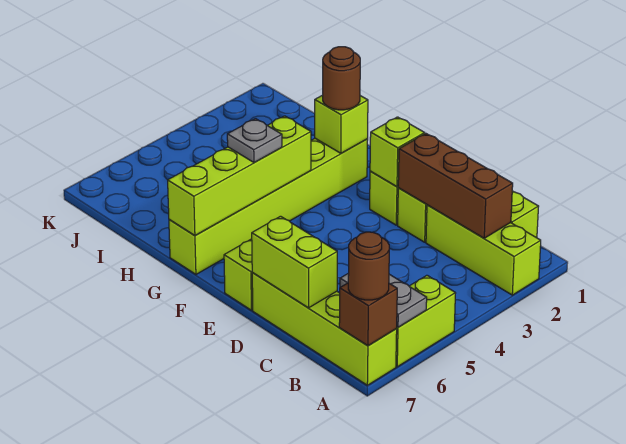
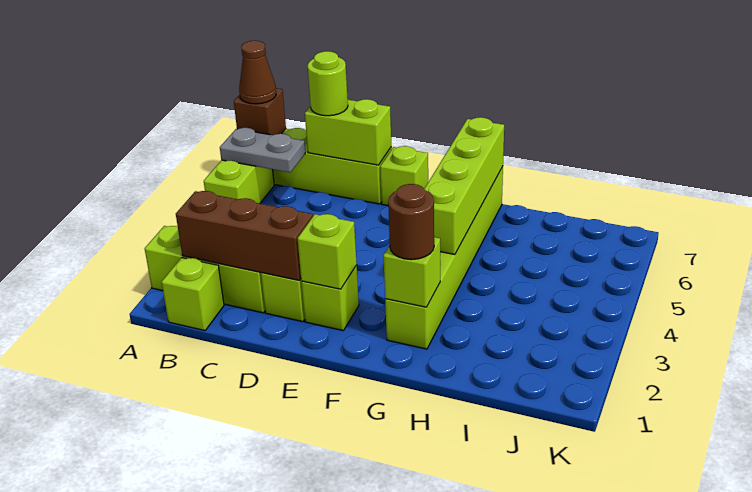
brown 1x1 round brick [348,232,389,300] -> brown 1x1 cone [239,41,276,104]
none -> lime 1x1 round brick [308,51,348,116]
grey 1x1 plate [227,119,282,163] -> none

